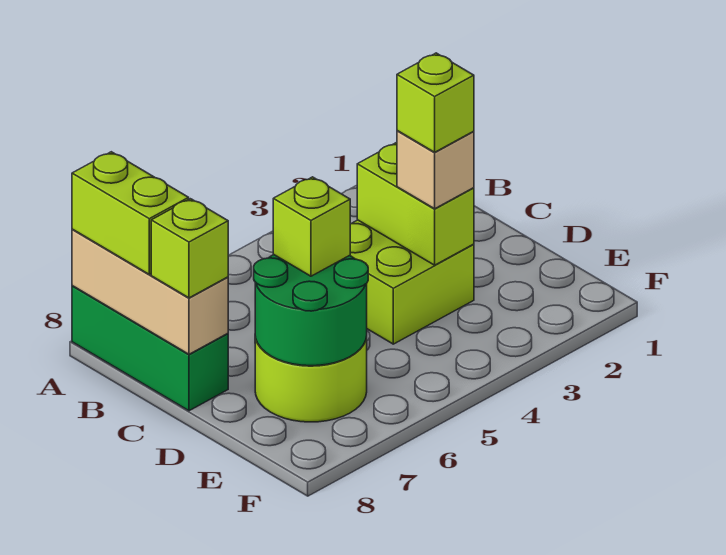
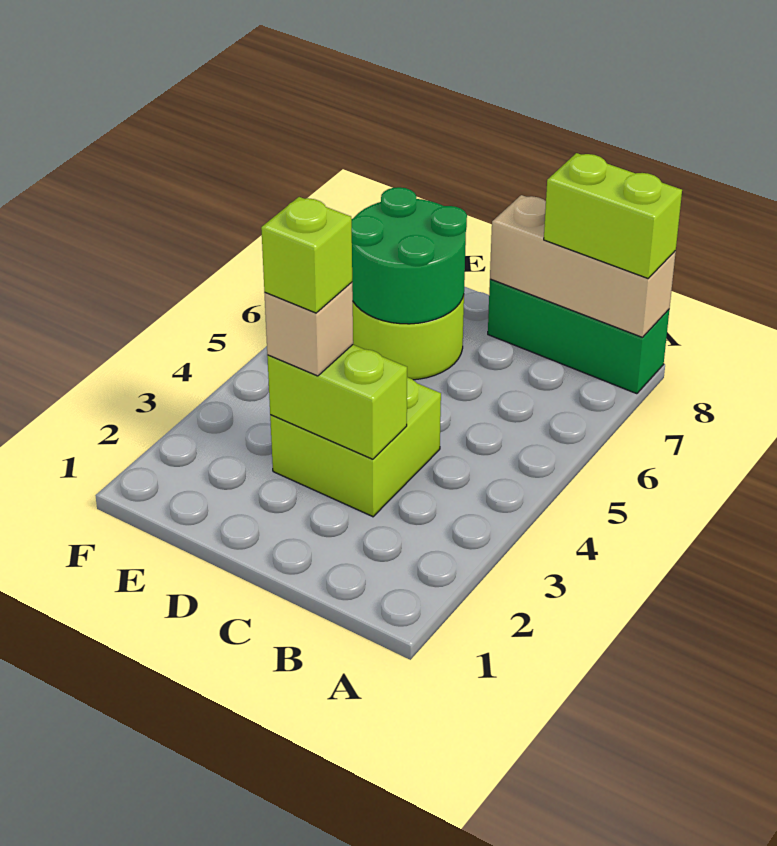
lime 1x1 brick [151,199,228,298] -> none
lime 1x1 brick [273,177,350,276] -> none

